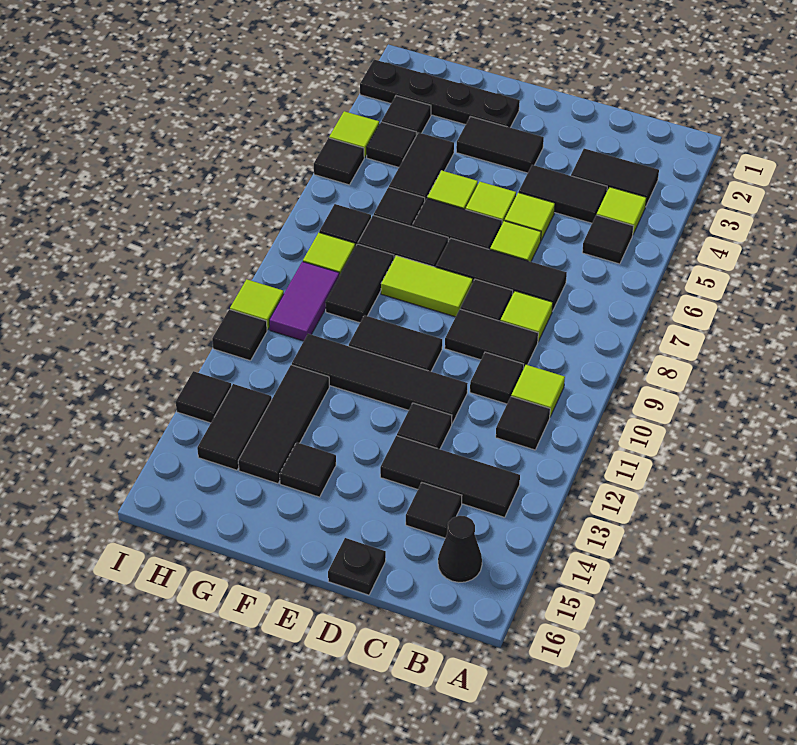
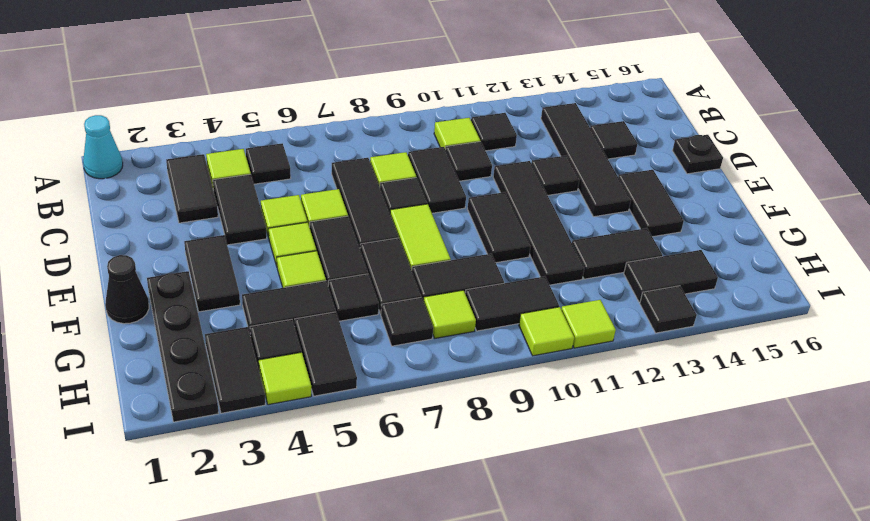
none -> cyan 1x1 cone [83,115,123,179]
black 1x3 tile [380,436,520,517] -> black 1x4 tile [541,103,631,217]
black 1x1 cone [438,516,482,582] -> black 1x1 cone moved to [105,255,149,324]
black 1x1 tile [280,443,336,497] -> black 1x2 tile [618,170,684,237]
black 1x3 tile [238,365,329,484] -> black 1x2 tile [572,228,662,279]
black 1x1 tile [382,96,431,135] -> black 1x2 tile [205,327,265,413]
purple 1x2 tile [269,262,339,341] -> black 1x2 tile [465,276,559,331]
black 1x1 tile [314,138,364,185] -> black 1x2 tile [295,312,357,396]
black 1x1 tile [212,309,267,361] -> lime 1x1 tile [561,300,616,348]

